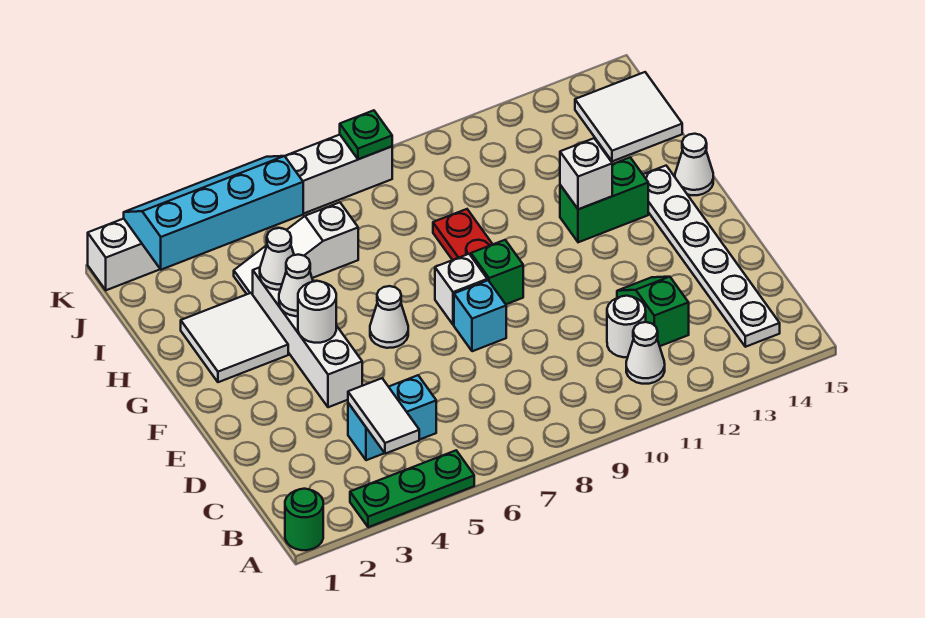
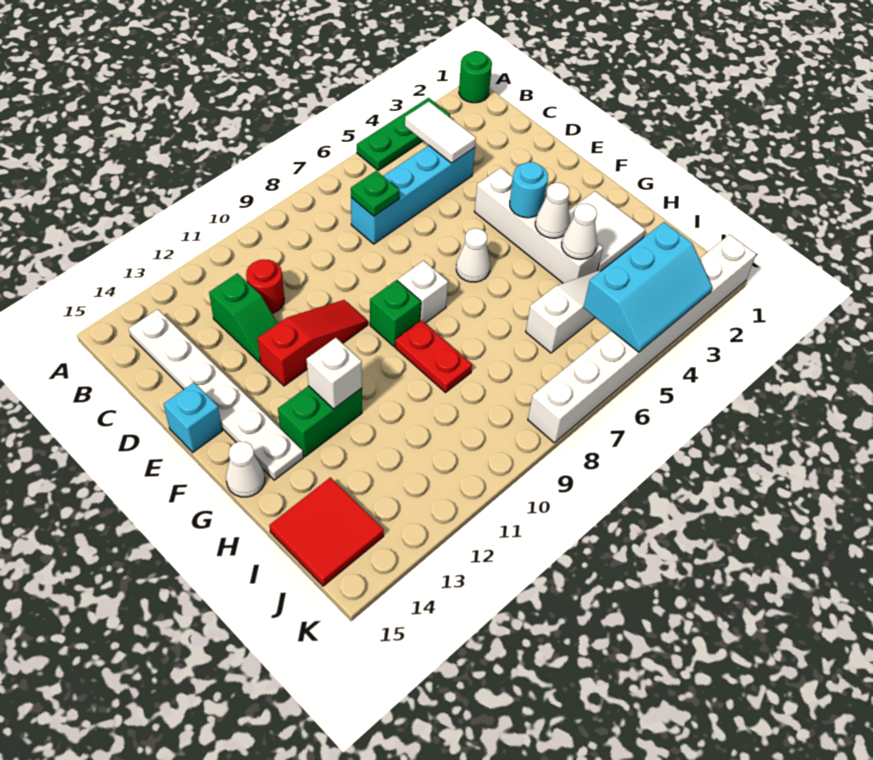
white 1x1 cone [626,322,665,384] -> none
cyan 1x2 brick [348,375,436,460] -> cyan 1x4 brick [351,145,475,244]
white 1x1 round brick [607,296,646,357] -> red 1x1 round brick [246,260,284,313]
cyan 1x1 brick [454,280,506,351] -> cyan 1x1 brick moved to [164,383,222,452]
none -> red 1x3 slope [258,300,368,386]
white 1x1 round brick [298,281,336,343] -> cyan 1x1 round brick [510,162,548,218]
white 2x2 tile [575,72,682,161] -> red 2x2 tile [269,477,384,586]
cyan 2x4 slope [124,156,303,270] -> cyan 2x3 slope [584,222,712,352]
green 1x1 plate [340,110,392,159] -> green 1x1 plate moved to [351,171,399,216]

